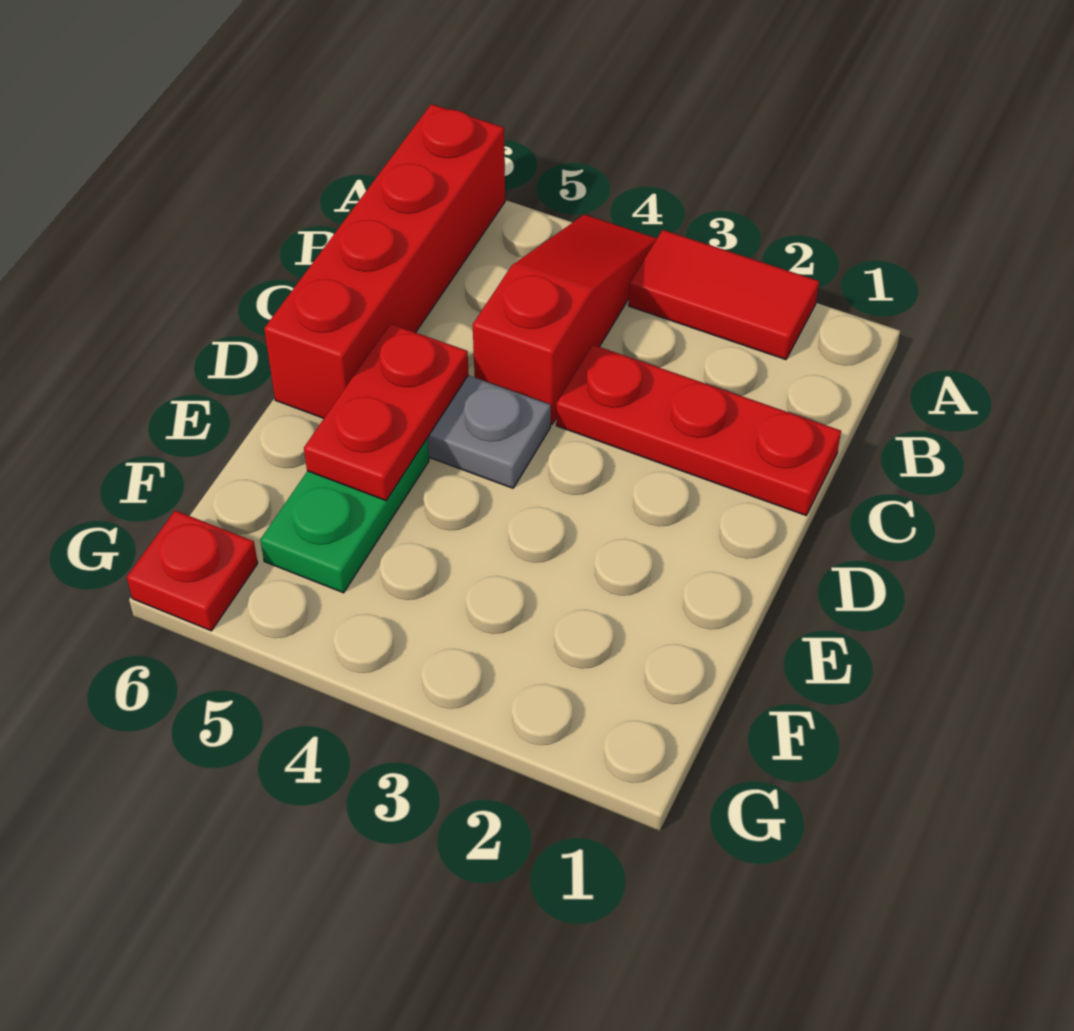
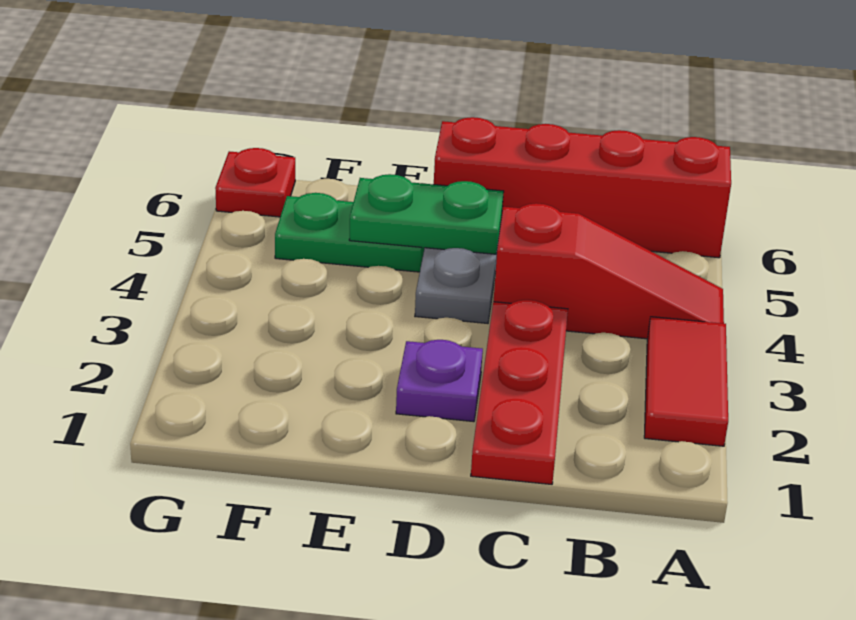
none -> purple 1x1 plate [396,340,483,422]
red 1x2 plate [304,324,469,500] -> green 1x2 plate [349,174,504,254]

